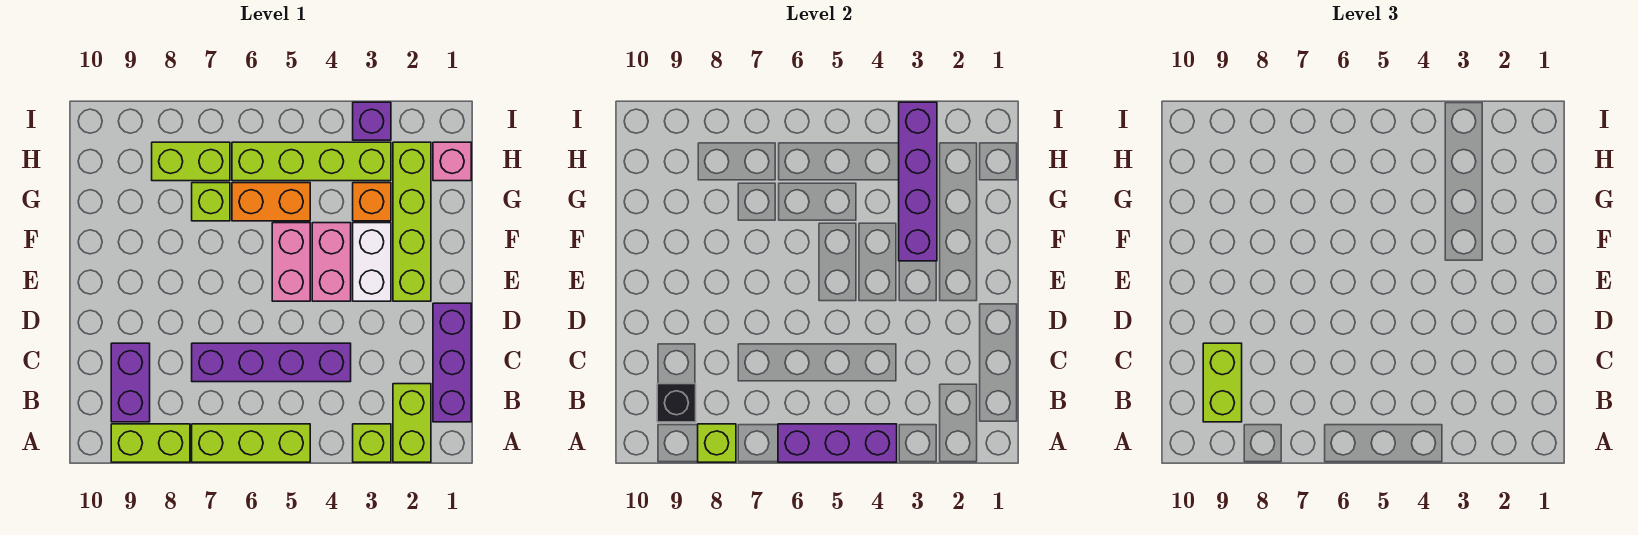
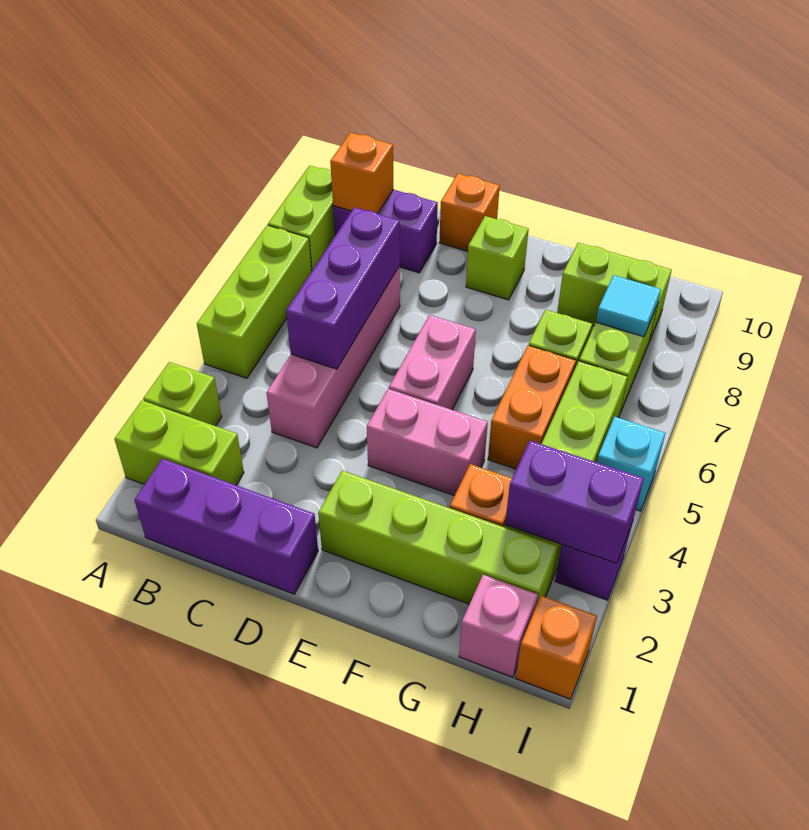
purple 1x3 brick [778,424,897,462] -> purple 1x3 brick moved to [286,207,400,369]
lime 1x1 brick [698,424,736,462] -> lime 1x1 brick moved to [466,216,529,300]
black 1x1 brick [657,384,696,422] -> orange 1x1 brick [330,133,393,214]
lime 1x2 brick [1203,343,1242,422] -> lime 1x2 brick moved to [557,243,672,341]
purple 1x4 brick [192,343,351,382] -> pink 1x4 brick [267,266,400,448]
none -> orange 1x1 brick [439,174,500,251]
white 1x2 brick [353,223,391,301] -> none
pink 1x2 brick [272,223,310,301] -> pink 1x2 brick turned to [389,315,476,410]
purple 1x4 brick [899,102,937,261] -> purple 1x2 brick [505,441,644,563]
none -> cyan 1x1 tile [596,275,661,337]
none -> orange 1x1 brick [516,596,597,699]
none -> cyan 1x1 brick [597,417,665,511]

